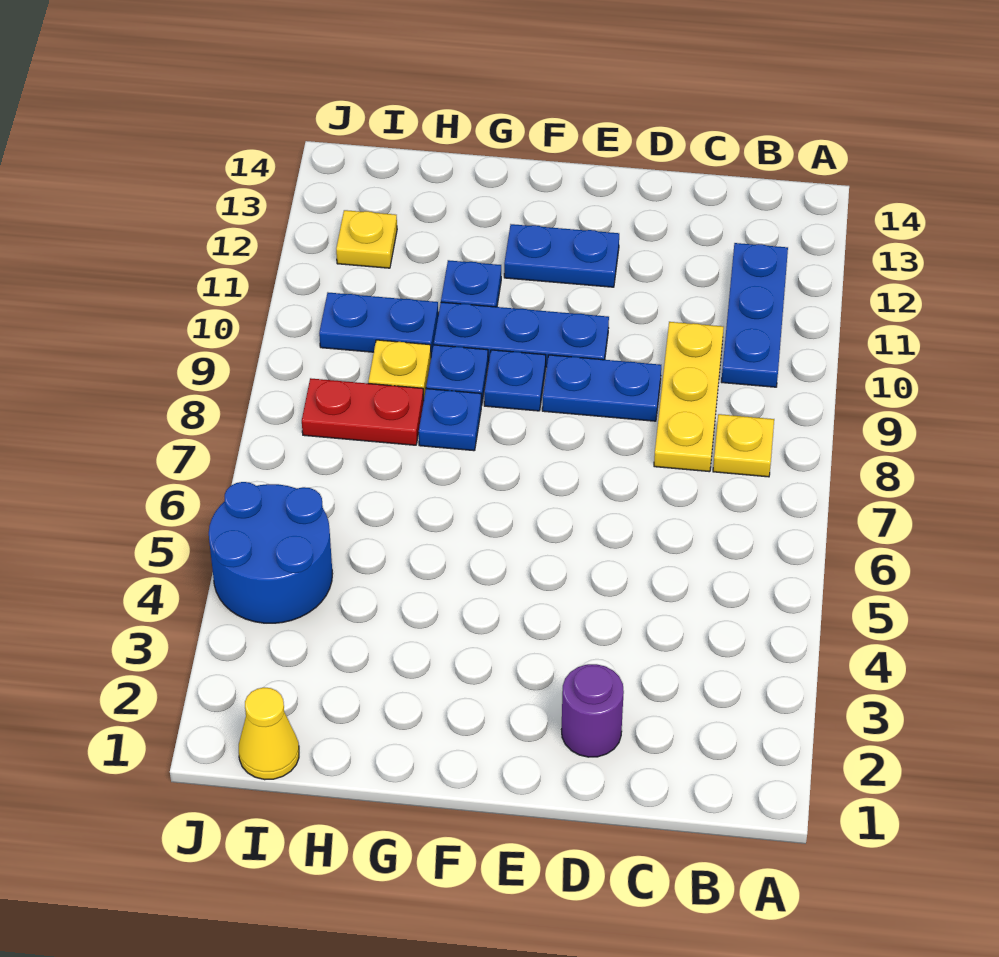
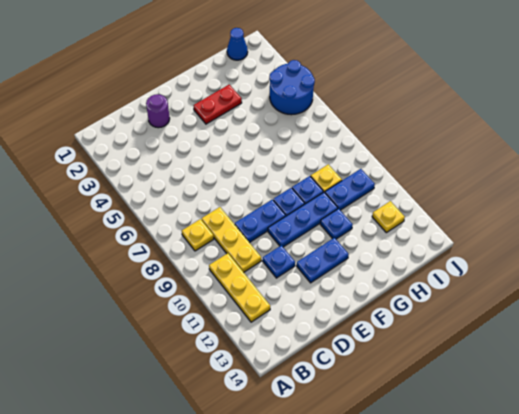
blue 1x3 plate [721,243,788,387] -> yellow 1x3 plate [209,253,270,322]
blue 1x1 plate [419,389,481,451] -> blue 1x1 plate moved to [263,245,295,278]
red 1x2 plate [302,378,424,445] -> red 1x2 plate moved to [194,85,242,124]
yellow 1x1 cone [239,688,299,780] -> blue 1x1 cone [227,28,248,60]

